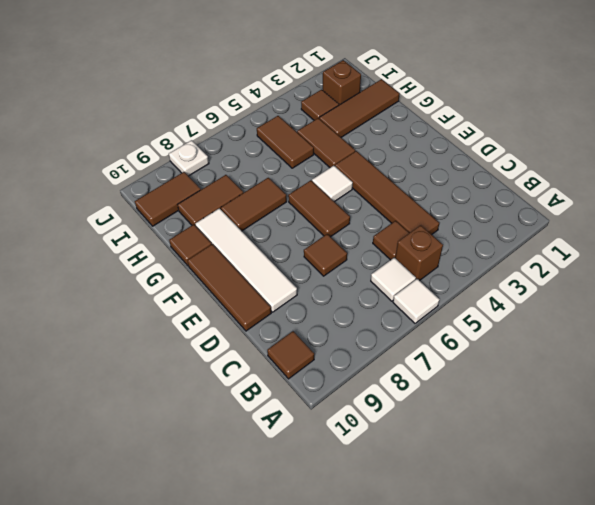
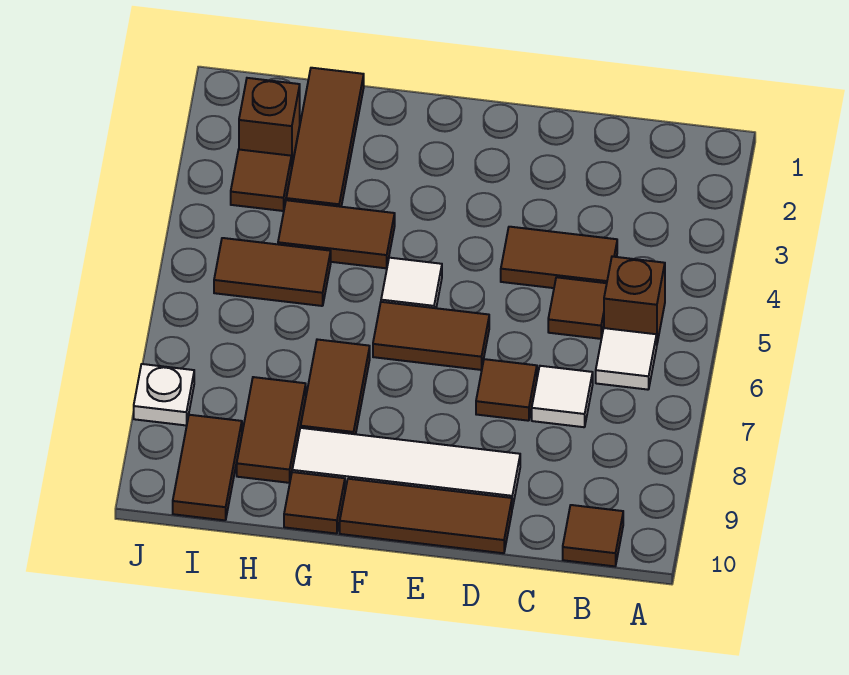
white 1x1 tile [393,279,439,323] -> white 1x1 tile moved to [532,366,593,427]
brown 1x4 tile [335,151,439,235] -> brown 1x2 tile [501,227,617,288]

